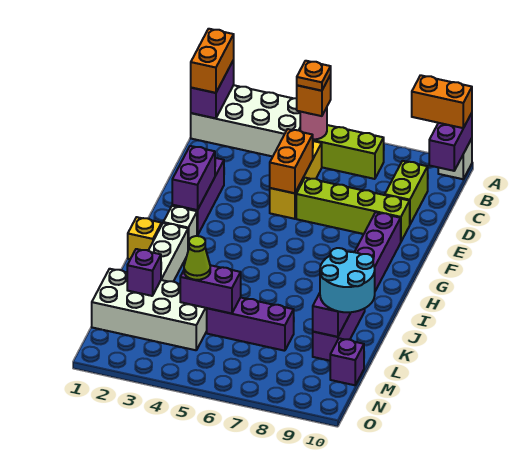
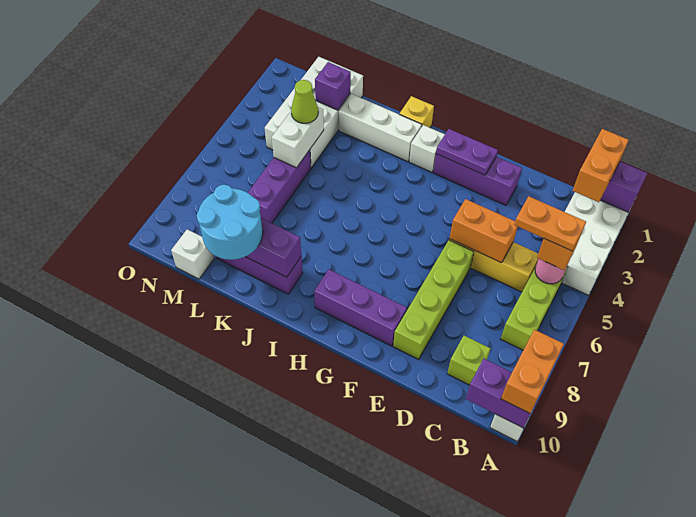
orange 1x2 brick [191,29,234,93] -> orange 1x2 brick turned to [573,129,629,202]
orange 1x1 plate [297,61,331,91] -> orange 1x2 plate [514,196,586,251]
lime 1x2 brick [385,161,428,224] -> lime 1x1 brick [447,336,491,385]
purple 1x2 brick [172,146,215,210] -> purple 1x2 plate [436,129,498,175]
purple 1x2 brick [180,265,241,314] -> white 1x2 brick [272,107,324,168]
purple 1x1 brick [330,338,364,385] -> white 1x1 brick [171,230,214,279]

